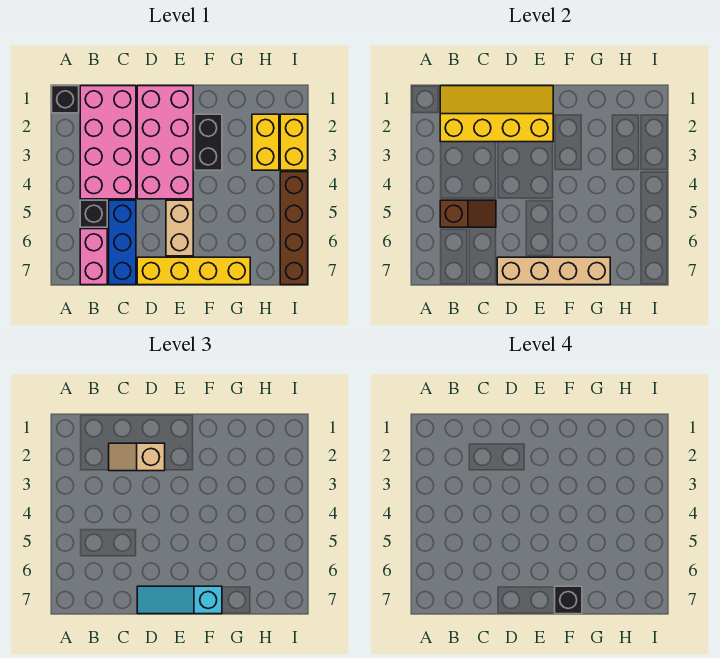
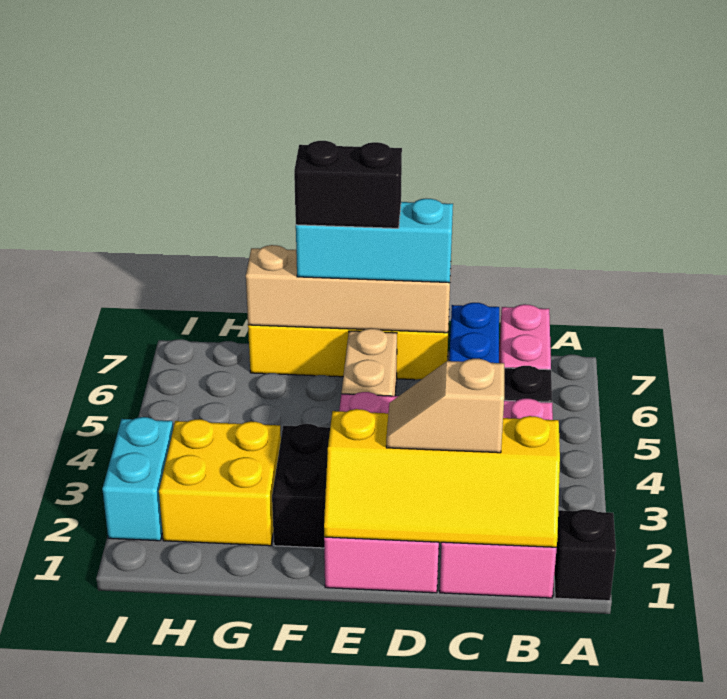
brown 1x2 slope [440,200,496,227] -> none
tan 1x2 slope [109,443,165,471] -> tan 1x2 slope turned to [386,359,504,453]
cyan 1x3 slope [137,586,222,614] -> cyan 1x3 brick [296,198,453,283]
black 1x1 brick [555,586,582,614] -> black 1x2 brick [294,141,402,228]
yellow 1x2 brick [252,114,279,170] -> yellow 2x2 brick [159,419,281,546]
yellow 1x2 brick [280,114,308,170] -> cyan 1x2 brick [102,417,173,541]
brown 1x4 brick [280,172,308,285] -> none

